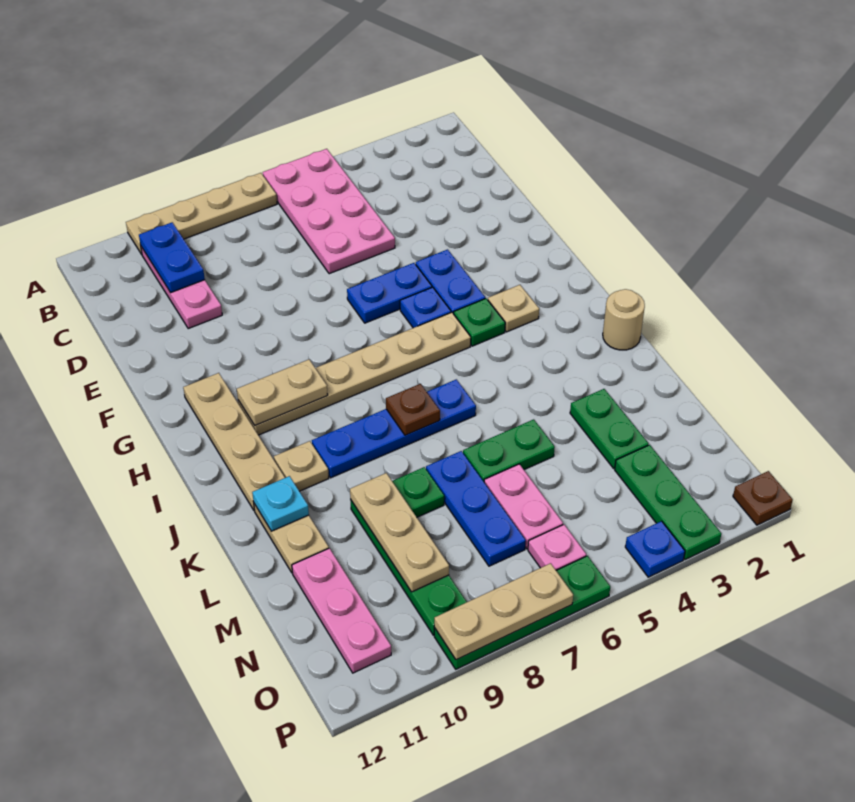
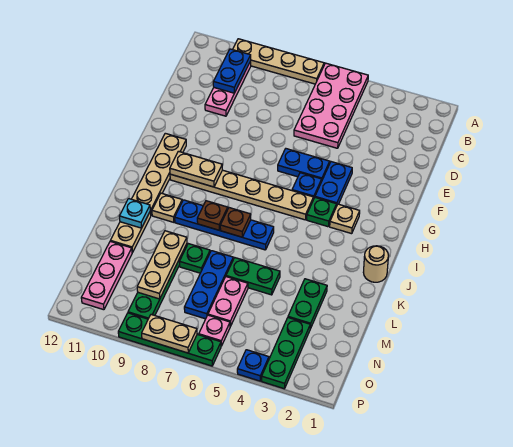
brown 1x1 plate [733,471,793,525] -> brown 1x1 plate moved to [197,201,228,230]
tan 1x3 plate [434,563,573,660] -> tan 1x2 plate [142,315,197,353]

